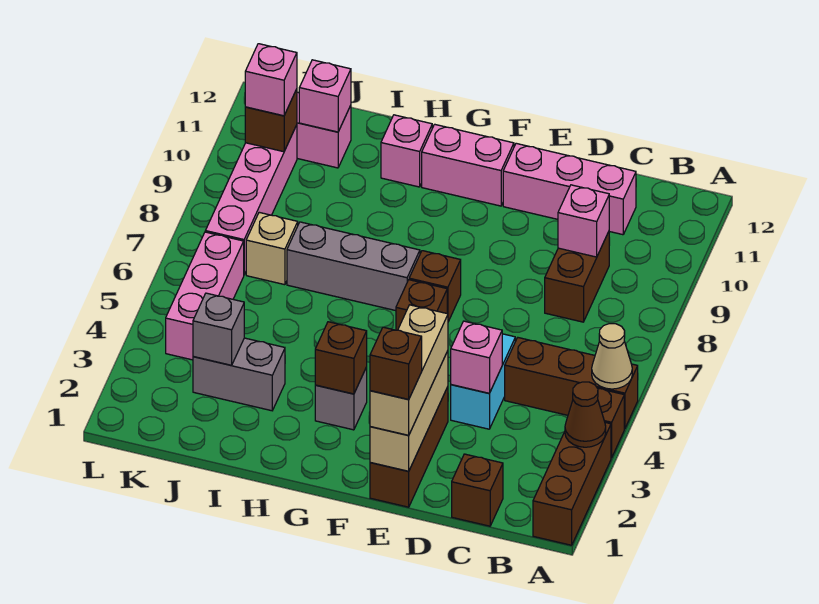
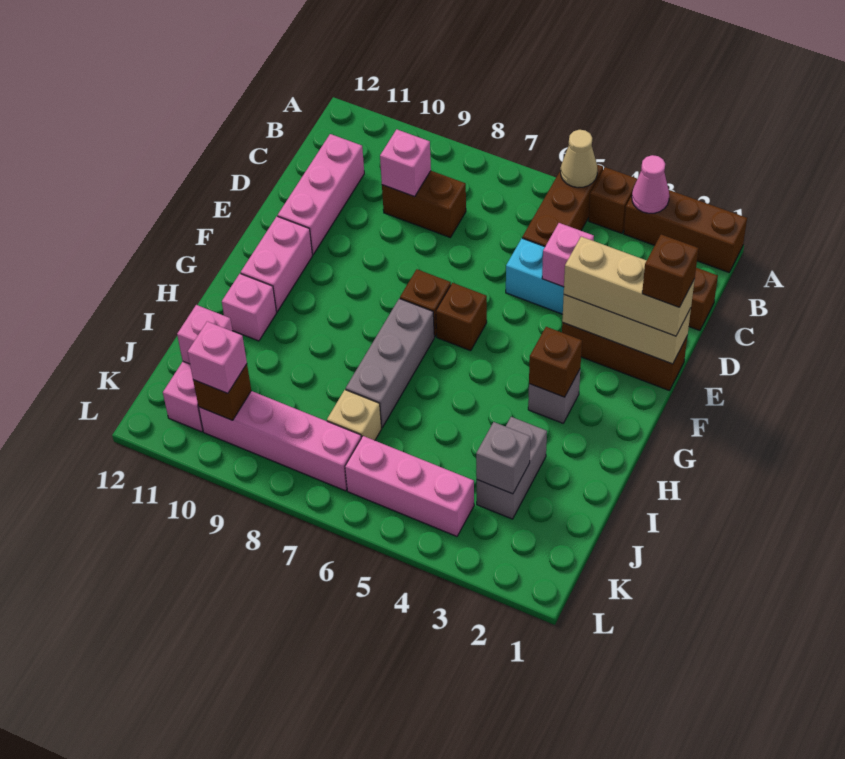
brown 1x1 cone [565,382,606,447] -> pink 1x1 cone [632,155,669,213]

